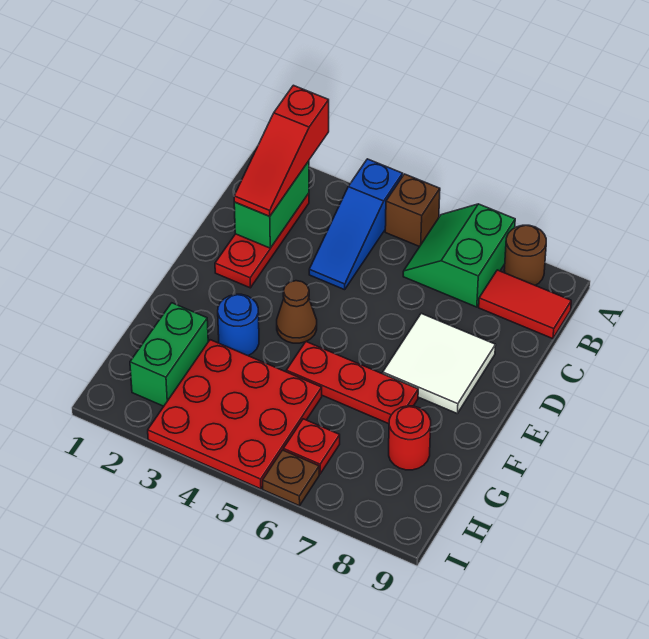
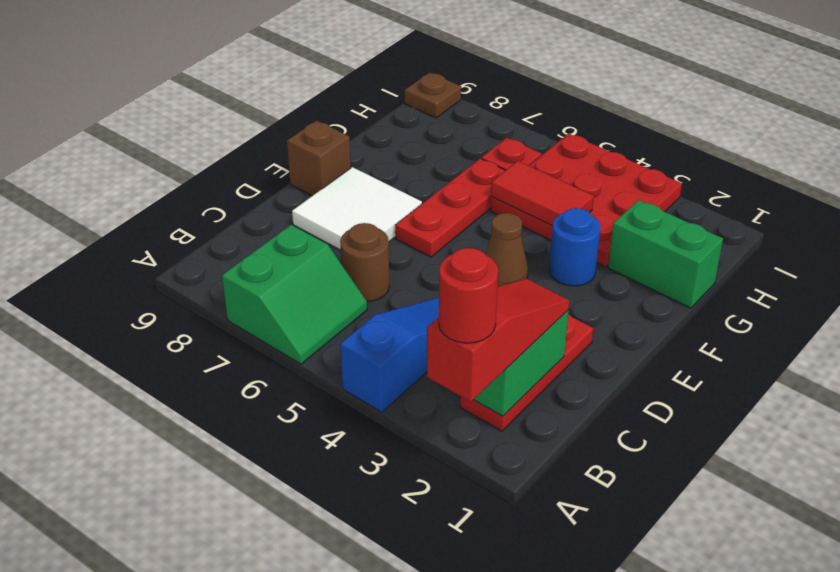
brown 1x1 brick [385,174,440,247] -> brown 1x1 brick moved to [287,121,351,196]
brown 1x1 round brick [504,225,546,285] -> brown 1x1 round brick moved to [340,223,390,302]
red 1x2 tile [479,270,571,339] -> red 1x2 tile moved to [491,161,594,226]
red 1x3 plate [286,342,418,424] -> red 1x3 plate turned to [395,159,506,257]
green 1x2 brick [130,303,208,406] -> green 1x2 brick turned to [608,200,723,308]
red 1x1 round brick [389,406,431,470] -> red 1x1 round brick moved to [439,248,498,343]
brown 1x1 plate [263,450,319,506] -> brown 1x1 plate moved to [405,73,461,118]

